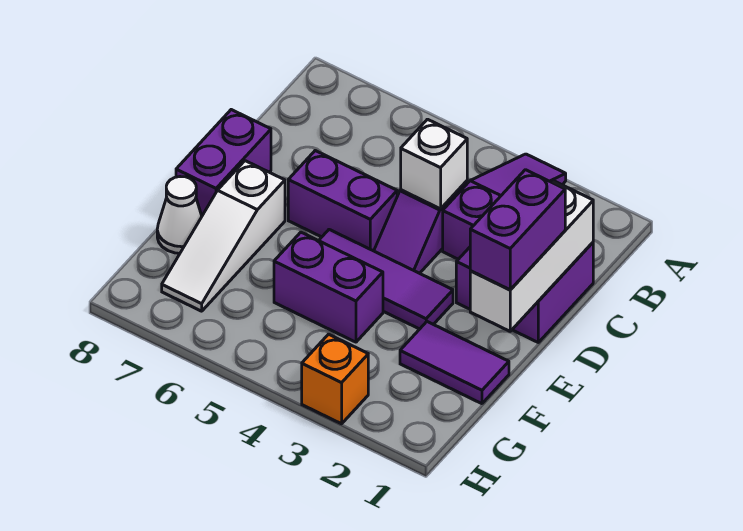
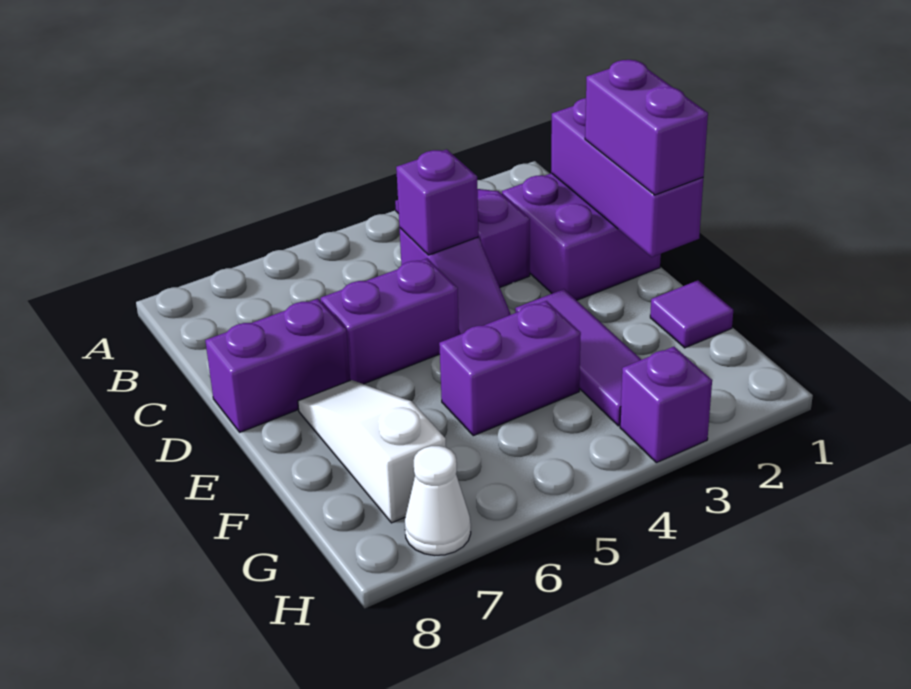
white 1x3 brick [470,181,593,331] -> purple 1x3 brick [551,98,703,257]
white 1x1 brick [401,119,467,209] -> purple 1x1 brick [396,149,478,255]
purple 1x2 brick [176,110,271,216] -> purple 1x2 brick turned to [205,299,350,432]
purple 1x3 tile [319,230,453,329] -> purple 1x3 tile turned to [515,289,641,426]
white 1x3 slope [162,161,285,311] -> white 1x3 slope turned to [298,380,446,523]
purple 1x2 tile [400,322,509,404] -> purple 1x1 tile [650,280,733,348]
white 1x1 cone [157,177,202,253] -> white 1x1 cone moved to [405,446,471,555]
orange 1x1 brick [302,334,368,424] -> purple 1x1 brick [620,347,712,463]

